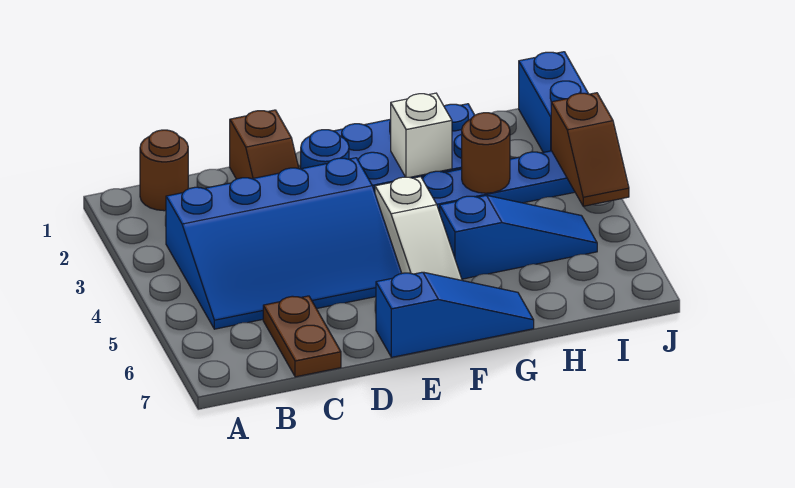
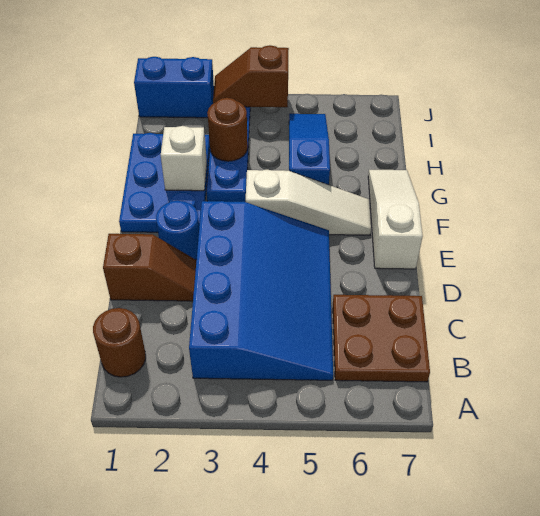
brown 1x2 plate [263,296,341,377] -> brown 2x2 plate [333,295,430,382]
blue 1x3 slope [376,272,534,357] -> white 1x3 slope [368,170,423,269]
brown 1x2 slope [551,93,629,206] -> brown 1x2 slope turned to [213,45,289,107]

